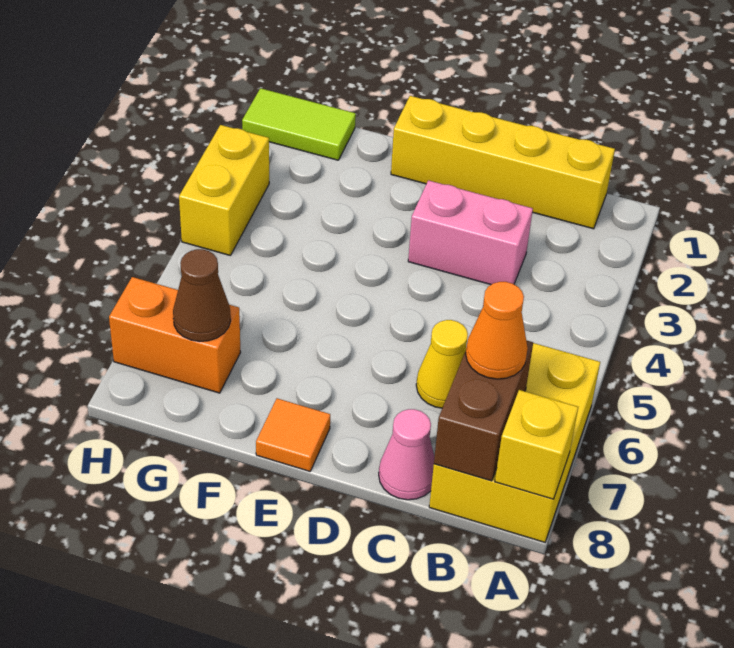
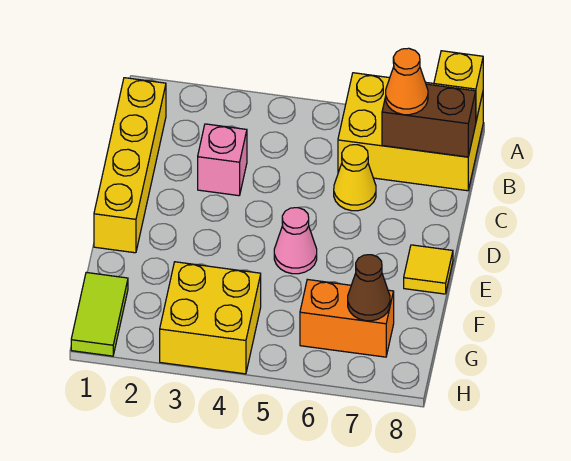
pink 1x2 brick [408,180,533,285] -> pink 1x1 brick [198,124,247,196]
pink 1x1 cone [379,409,435,500] -> pink 1x1 cone moved to [274,208,317,274]
orange 1x1 tile [256,398,330,471] -> yellow 1x1 tile [404,245,453,294]
orange 1x2 brick [109,277,240,393] -> orange 1x2 brick turned to [300,279,394,357]
yellow 1x2 brick [179,125,269,256] -> yellow 2x2 brick [160,262,261,374]

